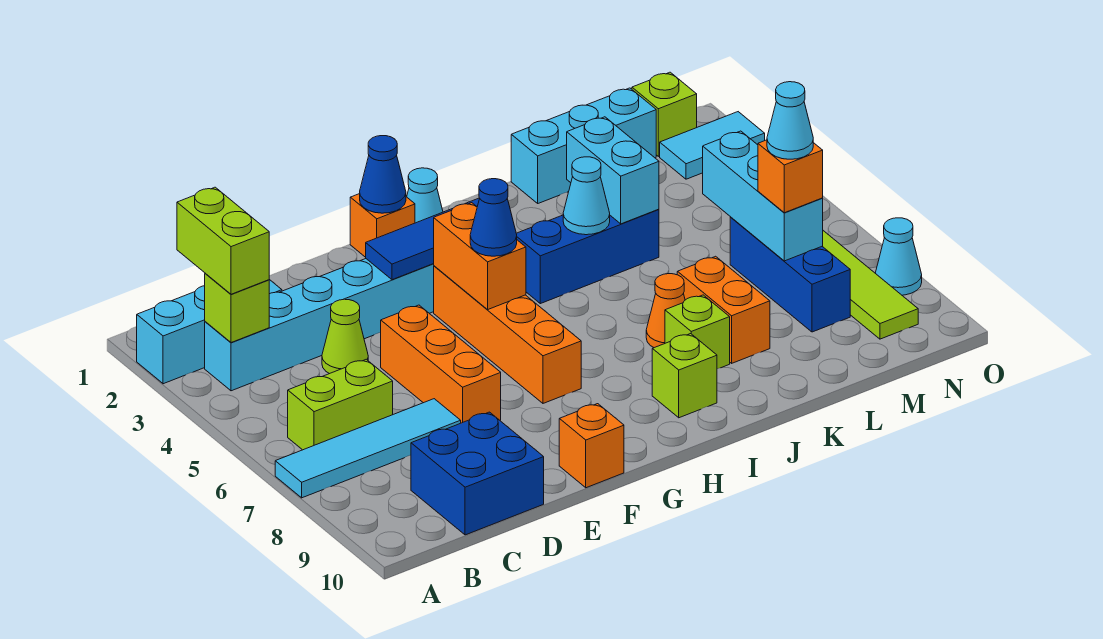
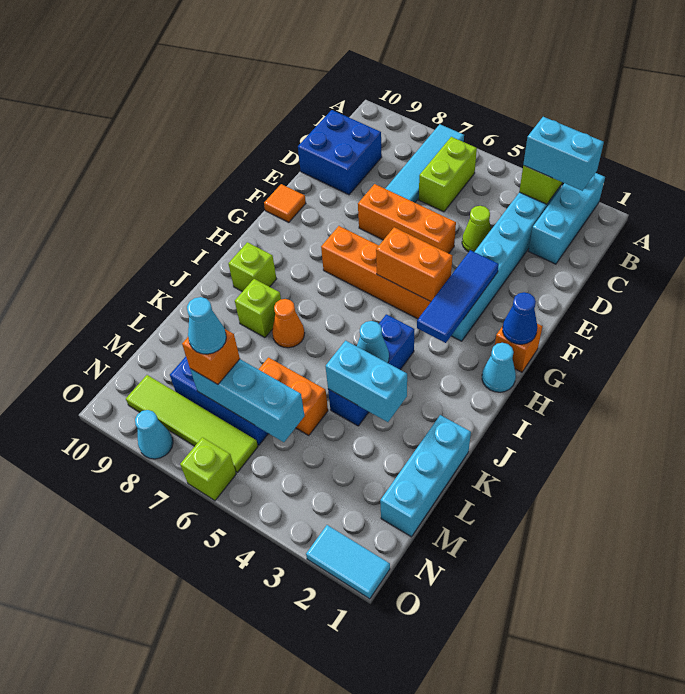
lime 1x2 brick [177,187,269,294] -> cyan 1x2 brick [523,117,604,191]
orange 1x1 brick [559,404,624,488] -> orange 1x1 tile [264,184,306,222]
blue 1x1 cone [470,179,517,256] -> none
orange 1x2 brick [677,256,770,363] -> orange 1x2 brick moved to [259,358,328,436]
lime 1x1 brick [632,72,697,156] -> lime 1x1 brick moved to [180,437,236,501]
cyan 1x2 tile [660,112,765,179] -> cyan 1x2 tile turned to [306,525,390,599]

